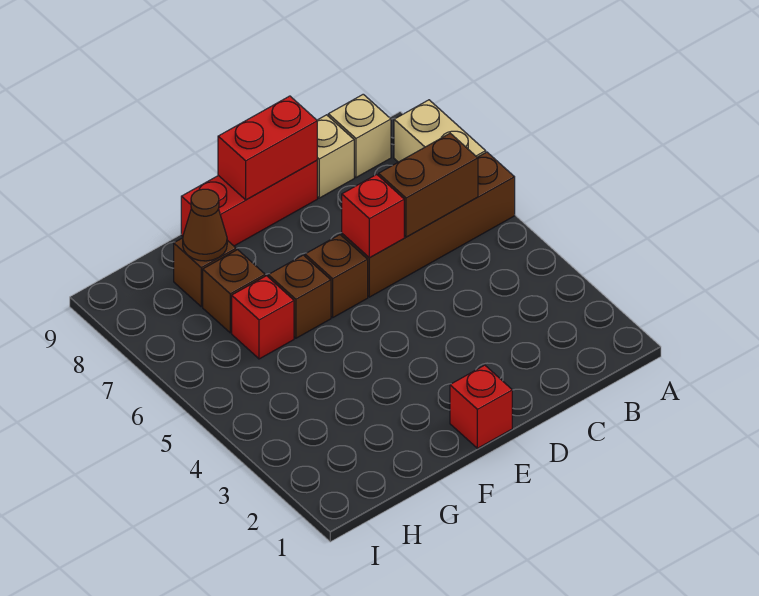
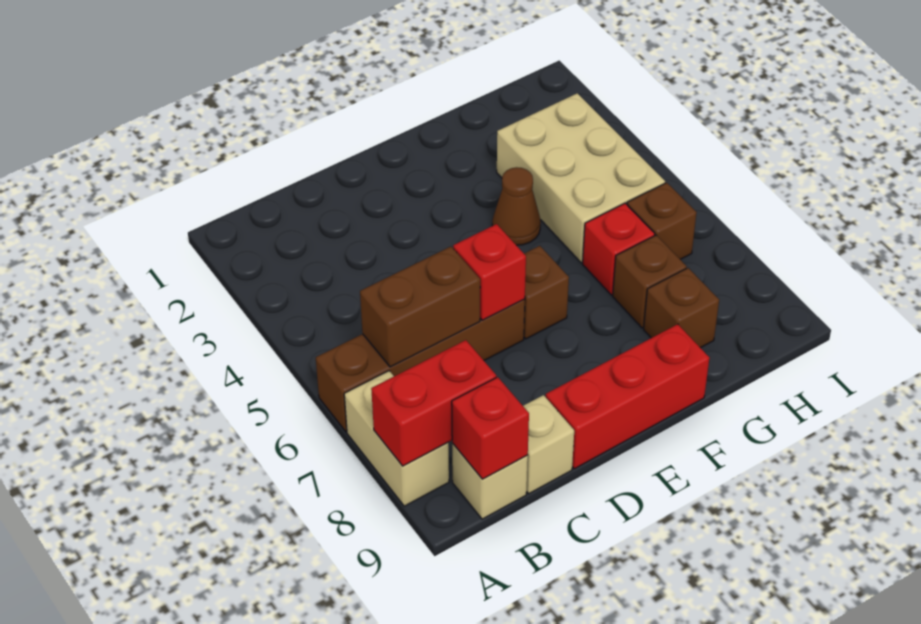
red 1x2 brick [218,96,317,200] -> red 1x2 brick moved to [371,340,496,466]
red 1x1 brick [450,365,512,448] -> red 1x1 brick moved to [452,377,529,479]
brown 1x1 brick [268,255,331,338] -> brown 1x1 brick moved to [627,183,697,259]
none -> tan 2x3 brick [497,93,665,263]
brown 1x1 cone [183,189,227,261] -> brown 1x1 cone moved to [492,167,541,245]

